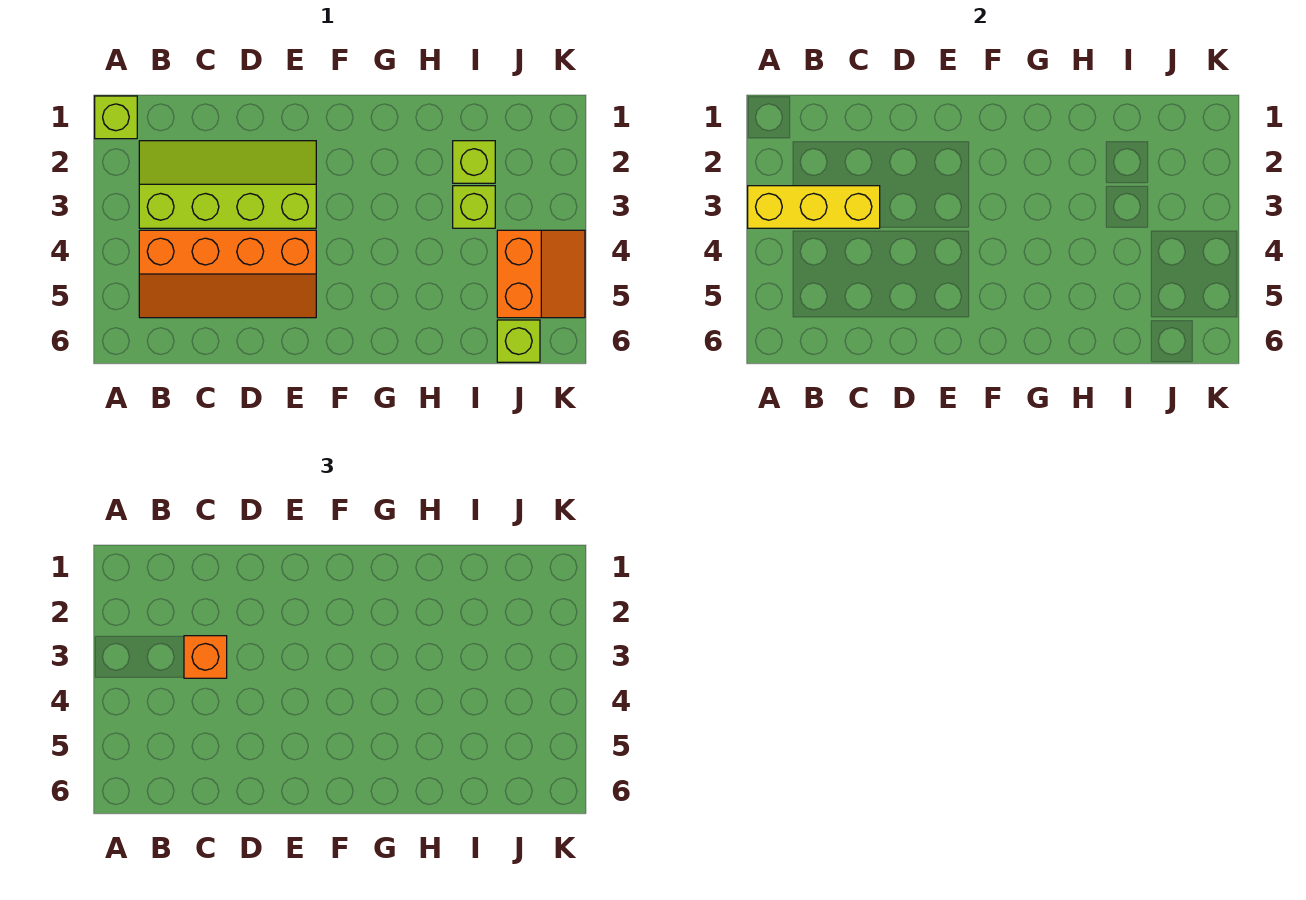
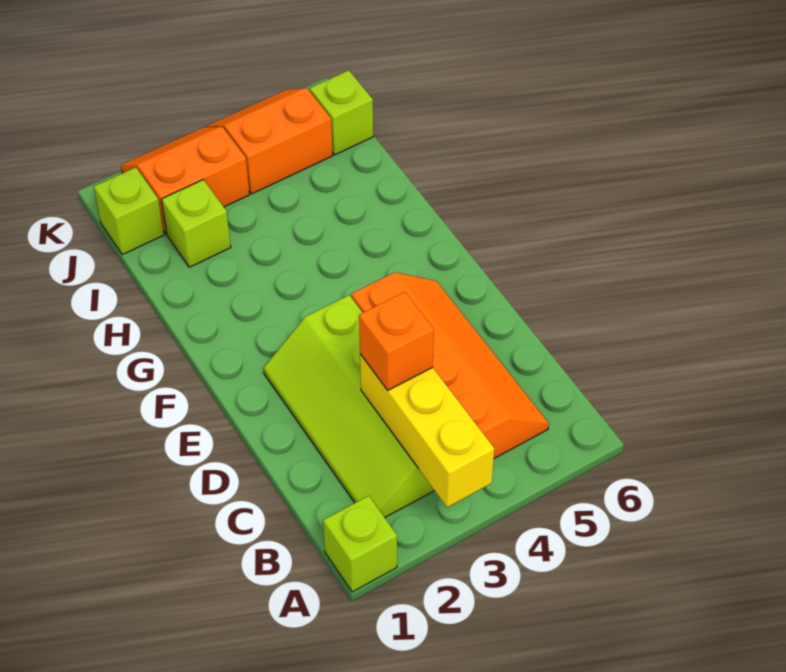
lime 1x1 brick [453,186,495,228] -> lime 1x1 brick moved to [94,167,164,255]
none -> orange 2x2 slope [121,127,249,234]

